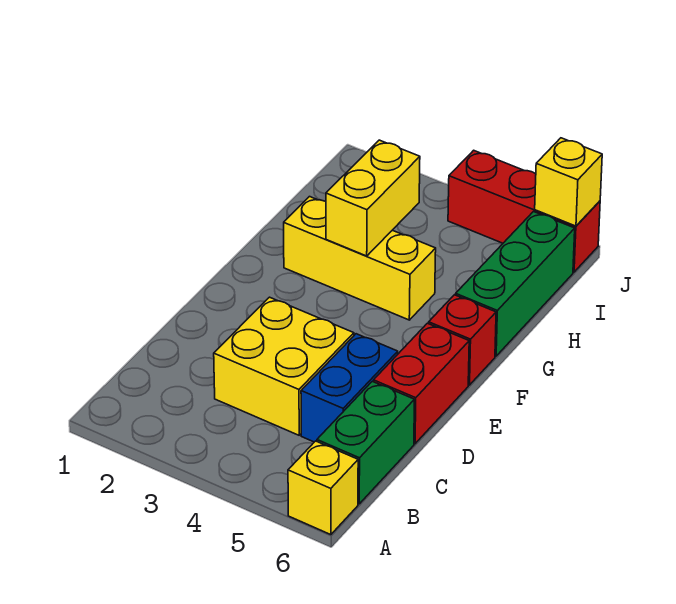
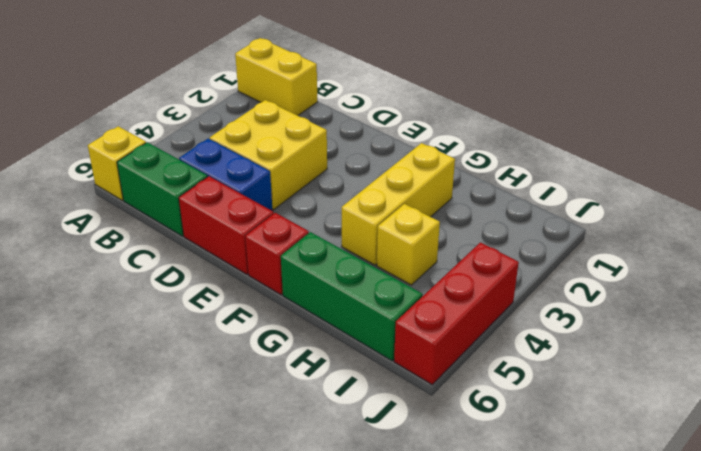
yellow 1x2 brick [326,140,420,256] -> yellow 1x2 brick moved to [235,38,318,116]
yellow 1x1 brick [535,138,602,226] -> yellow 1x1 brick moved to [377,204,440,285]

